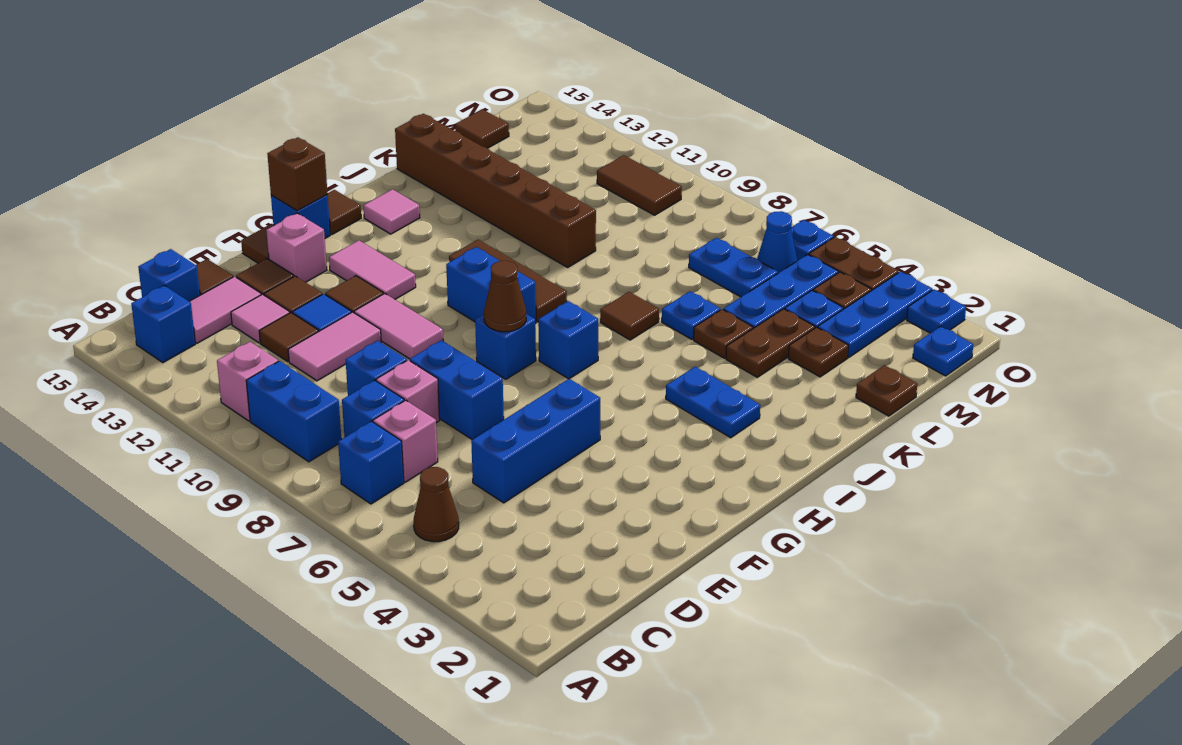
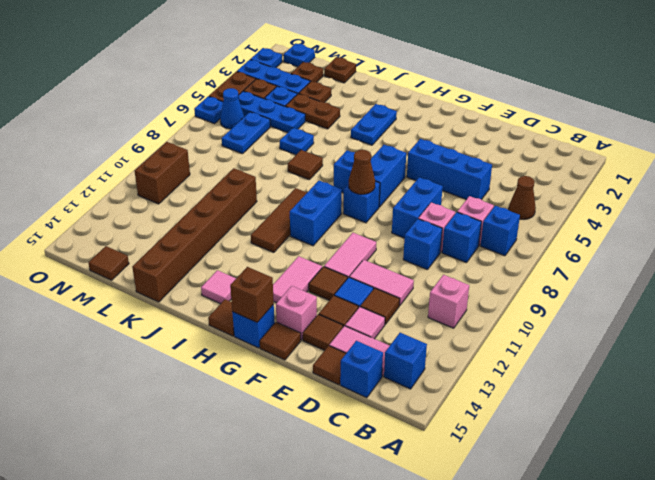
blue 1x2 brick [246,361,341,462] -> blue 1x2 brick moved to [371,145,406,207]
brown 1x1 plate [694,309,753,358] -> brown 1x1 plate moved to [291,62,323,82]
brown 1x2 tile [597,155,682,215] -> brown 1x2 brick [135,142,190,204]

